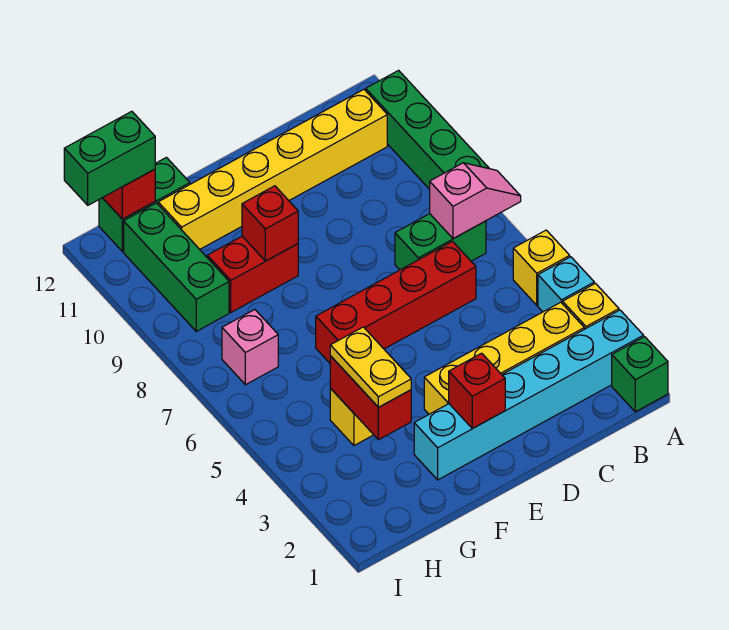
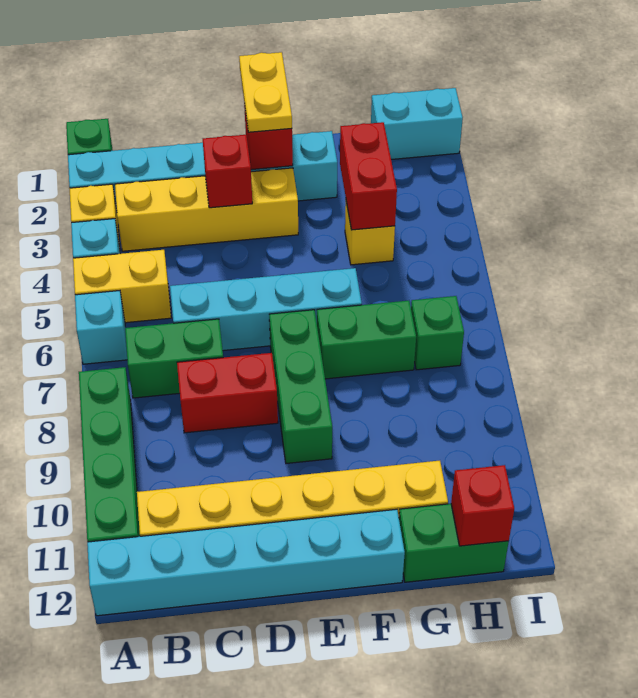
yellow 1x1 brick [513,230,570,305] -> yellow 1x2 brick [73,250,171,323]
none -> cyan 1x1 brick [75,291,127,364]
pink 1x2 slope [430,163,521,239] -> none
none -> cyan 1x6 brick [87,509,405,616]
red 1x4 brick [316,241,476,363] -> cyan 1x4 brick [170,268,362,351]
red 1x2 brick [207,236,298,312] -> red 1x2 brick moved to [177,353,278,433]
red 1x1 brick [242,186,298,261] -> red 1x1 brick moved to [203,135,252,208]
yellow 1x2 plate [330,327,411,407] -> yellow 1x2 plate moved to [239,52,292,132]
none -> cyan 1x2 brick [371,88,463,160]
pink 1x1 brick [222,310,278,385] -> green 1x1 brick [411,296,464,370]
green 1x3 brick [124,203,229,331] -> green 1x3 brick moved to [269,310,332,464]
green 1x2 brick [64,111,155,205] -> green 1x2 brick moved to [317,301,416,379]

